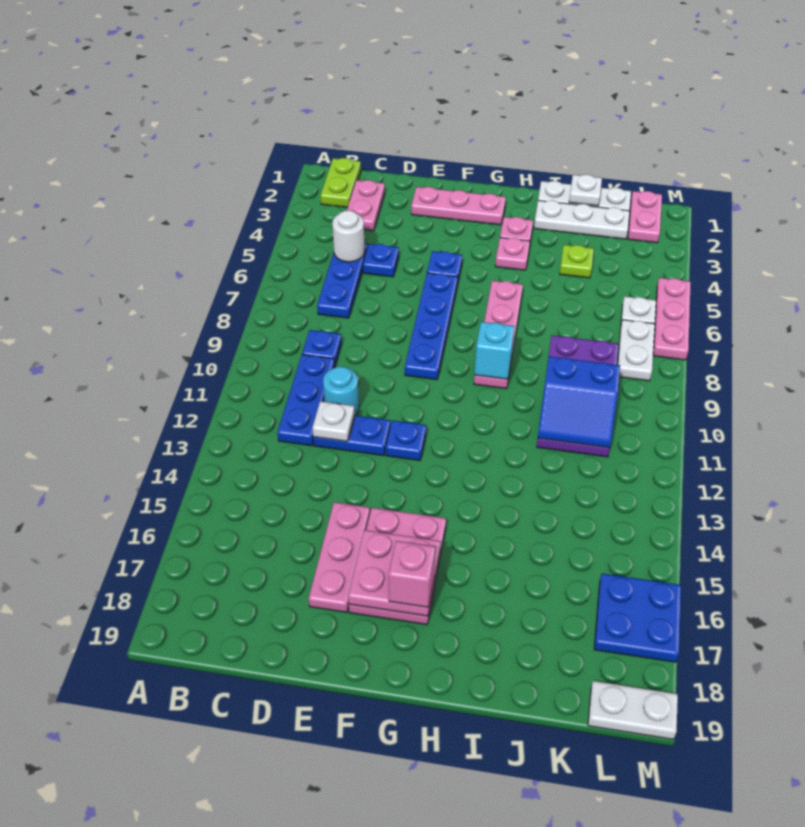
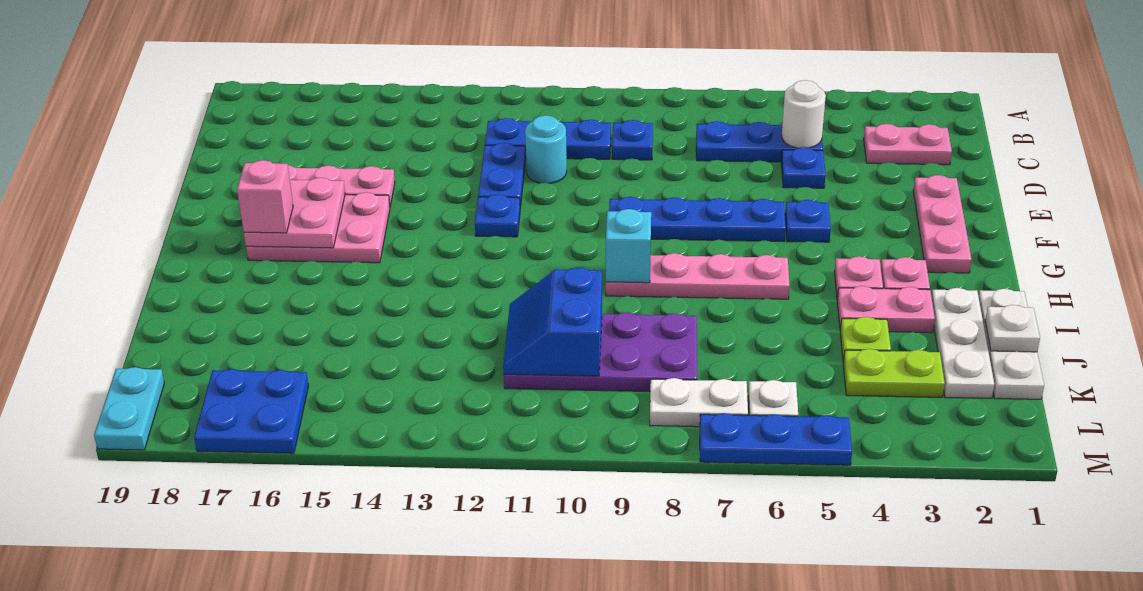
lime 1x2 plate [320,158,361,207] -> lime 1x2 plate moved to [843,349,945,397]
white 1x1 plate [312,401,355,441] -> none
pink 1x2 plate [628,191,662,243] -> pink 1x2 plate moved to [837,286,935,333]
white 1x2 plate [588,681,678,739] -> cyan 1x2 plate [94,367,164,450]
pink 1x3 plate [653,278,691,360] -> blue 1x3 plate [700,413,852,465]

